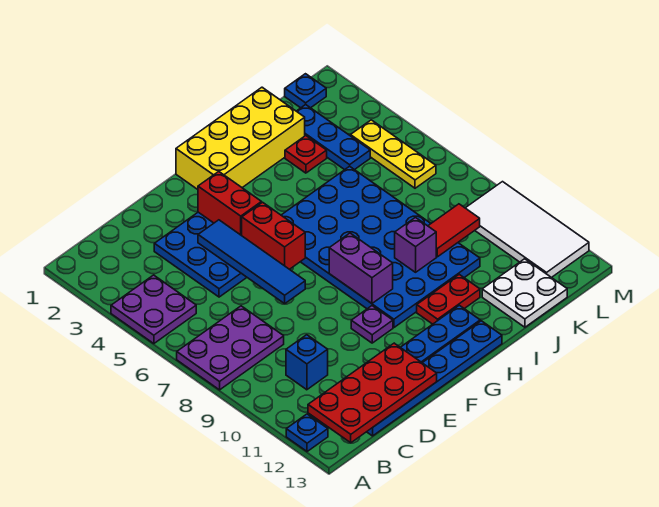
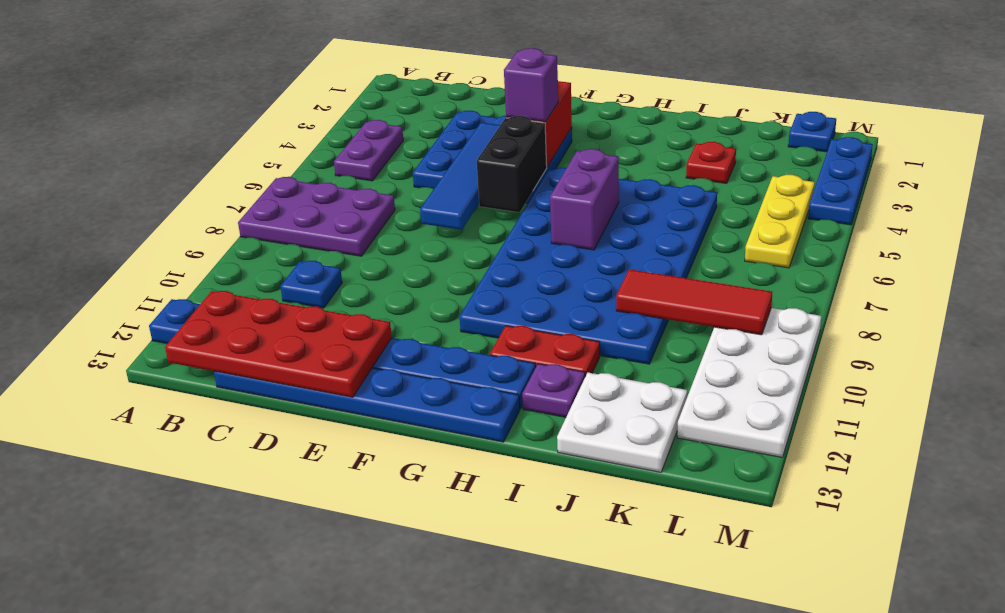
purple 2x2 plate [111,275,196,344] -> purple 1x2 plate [334,120,403,181]
blue 1x1 brick [286,335,328,390] -> blue 1x1 plate [280,261,342,308]
red 1x2 brick [242,202,305,269] -> black 1x2 brick [477,116,547,212]
purple 1x1 plate [351,306,393,343] -> purple 1x1 plate moved to [522,364,585,417]
yellow 2x4 brick [176,87,305,189] -> none
purple 1x2 brick [329,233,393,303] -> purple 1x2 brick moved to [550,149,619,250]
purple 1x1 brick [395,218,436,272] -> purple 1x1 brick moved to [504,48,558,122]
red 1x2 tile [428,204,480,257] -> red 1x3 tile [616,269,772,335]
blue 1x3 plate [297,105,370,170] -> blue 1x3 plate moved to [808,137,873,225]
white 2x4 tile [466,182,589,278] -> white 2x4 plate [677,308,821,457]

